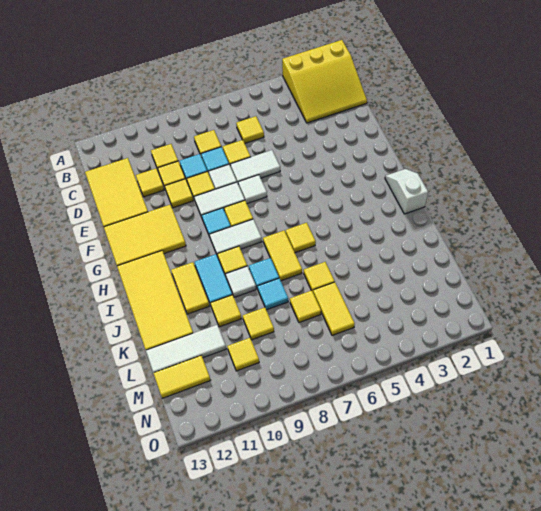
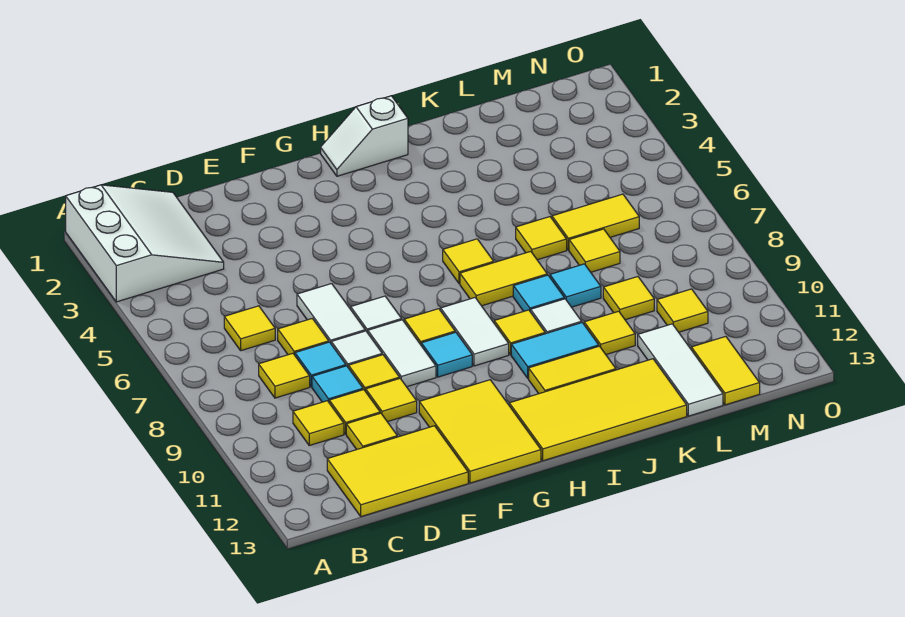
yellow 3x3 slope [282,40,367,123] -> white 3x3 slope [66,185,224,302]

